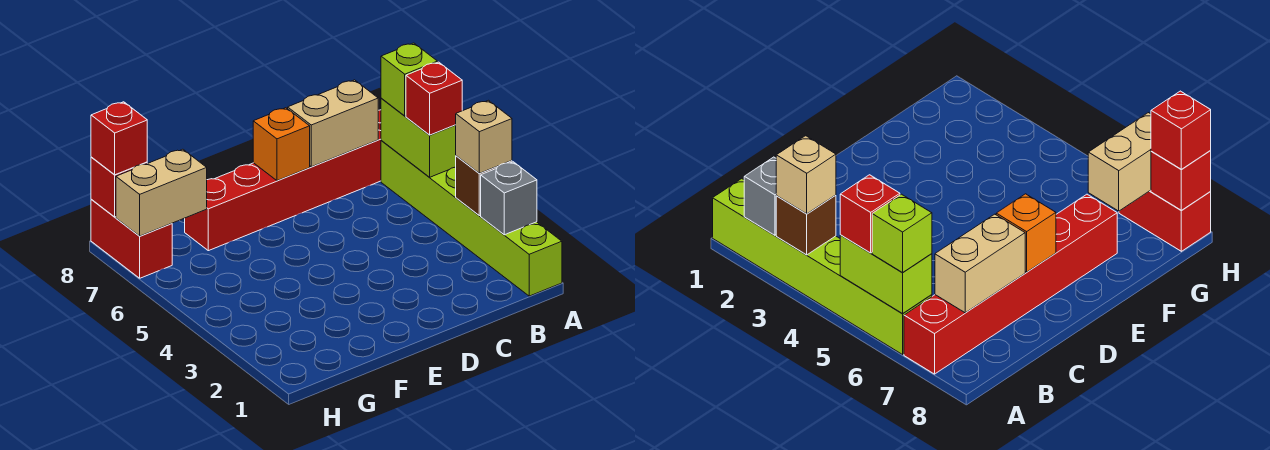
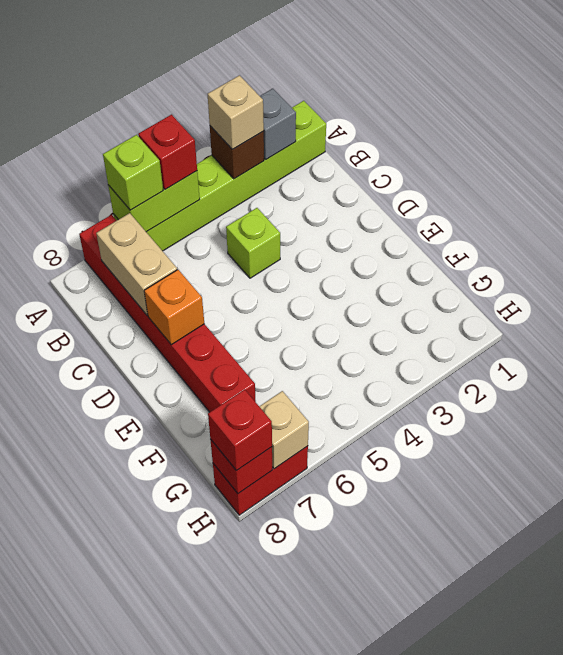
none -> lime 1x1 brick [226,208,280,278]
tan 1x2 brick [116,149,207,236] -> tan 1x1 brick [259,391,309,469]

